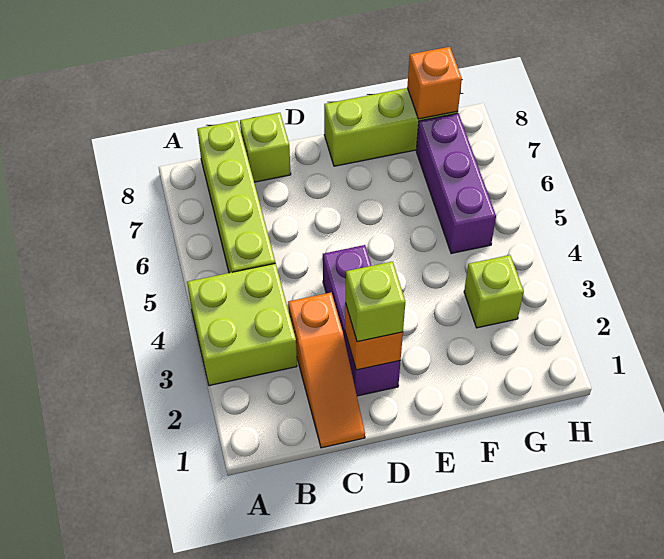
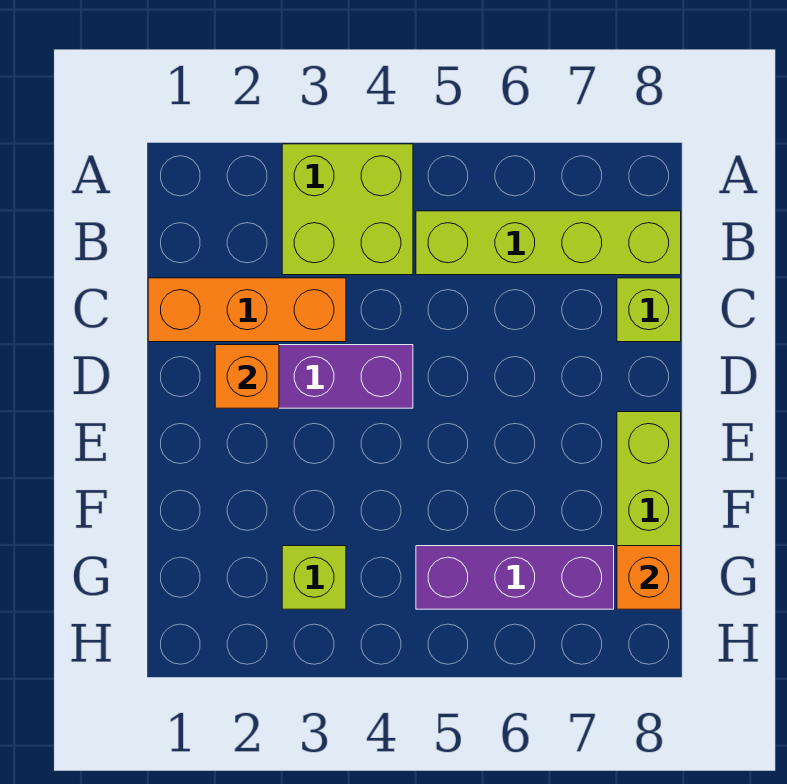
orange 1x3 slope [288,293,365,448] -> orange 1x3 brick [148,278,346,342]
lime 1x1 brick [346,262,405,342] -> none

